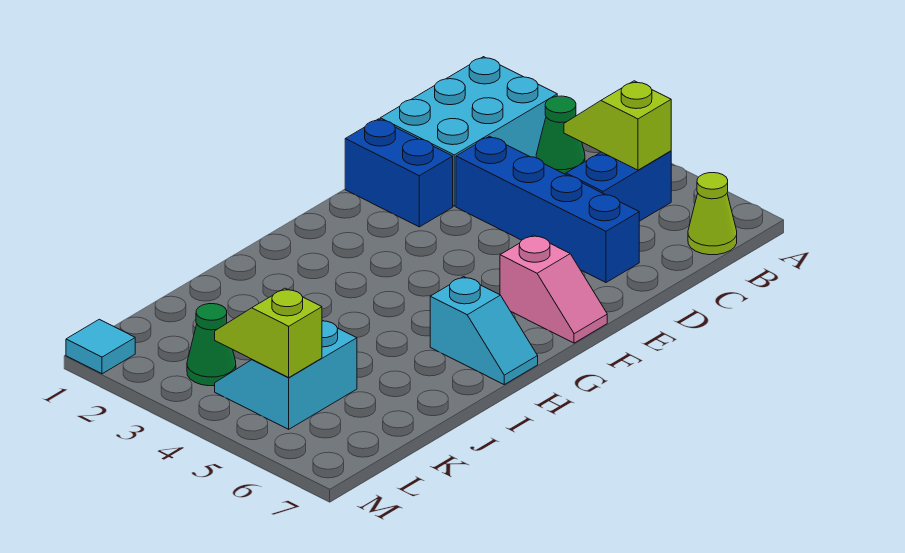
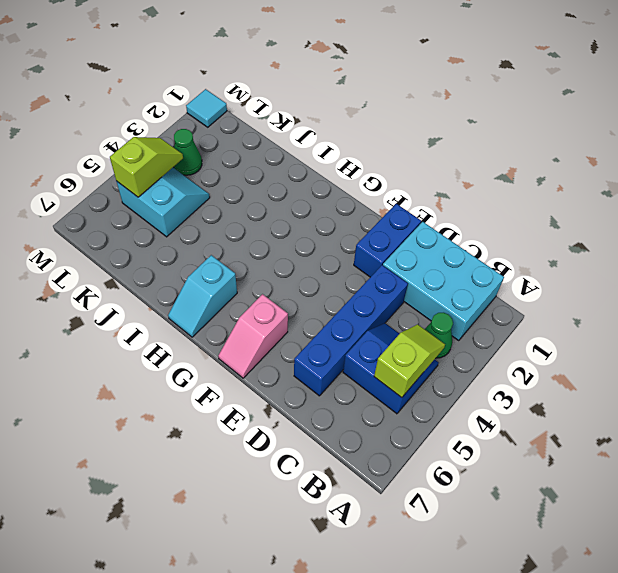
lime 1x1 cone [688,173,737,255] -> none

